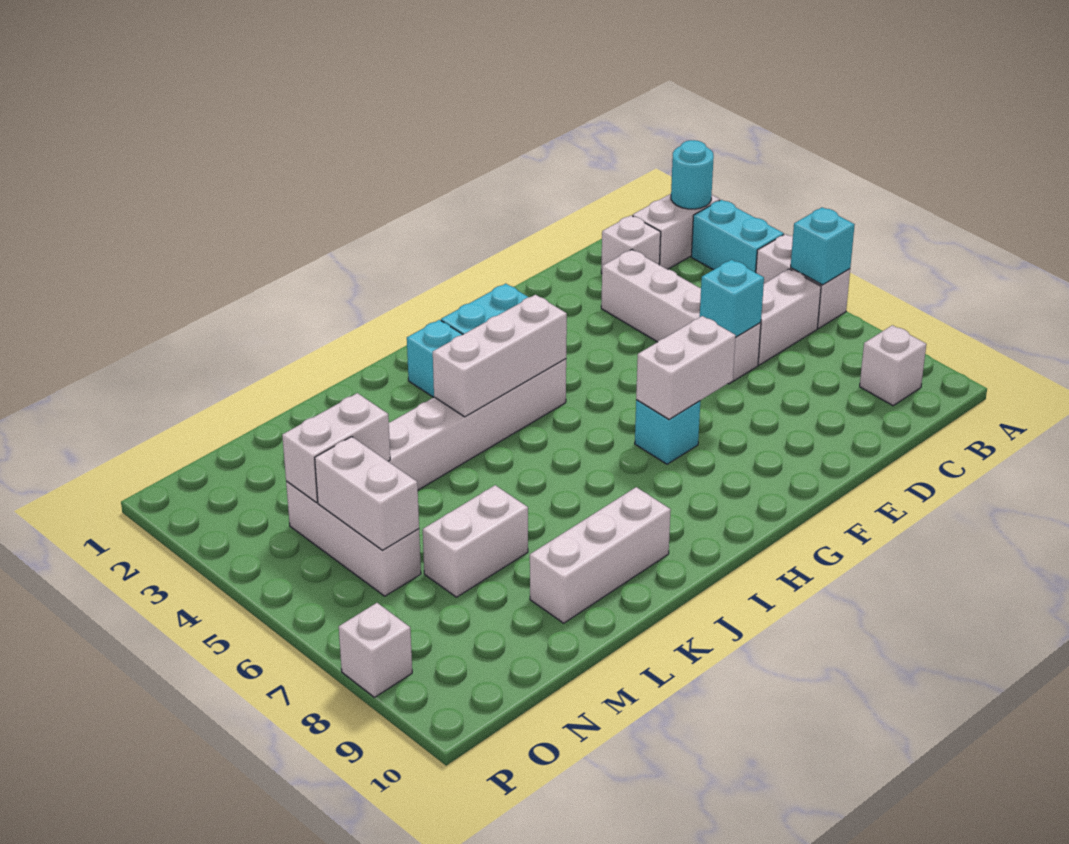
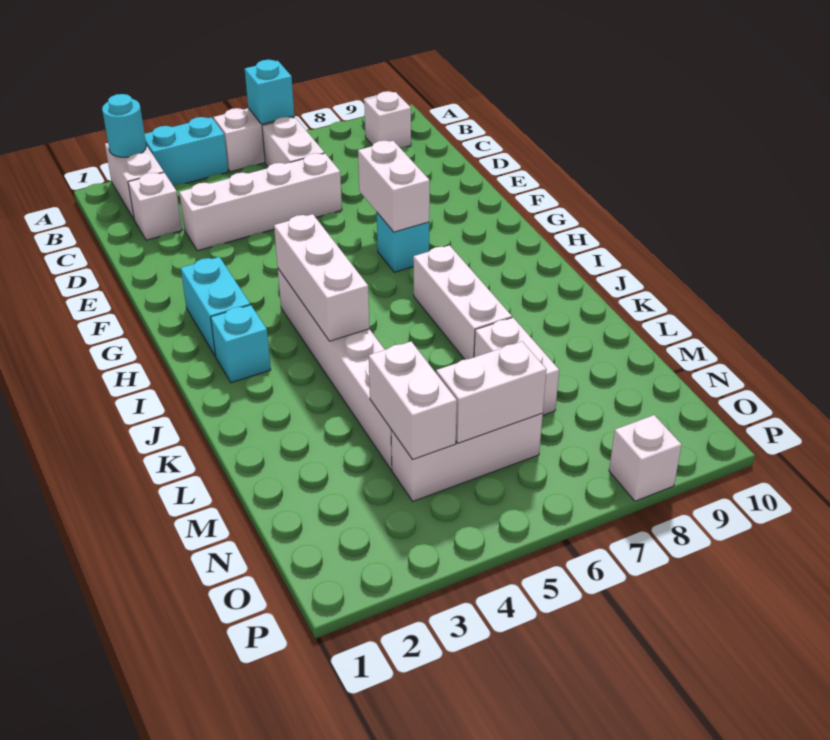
cyan 1x1 brick [700,260,764,337] -> none
white 1x3 brick [530,487,671,623] -> white 1x3 brick moved to [413,245,512,359]

